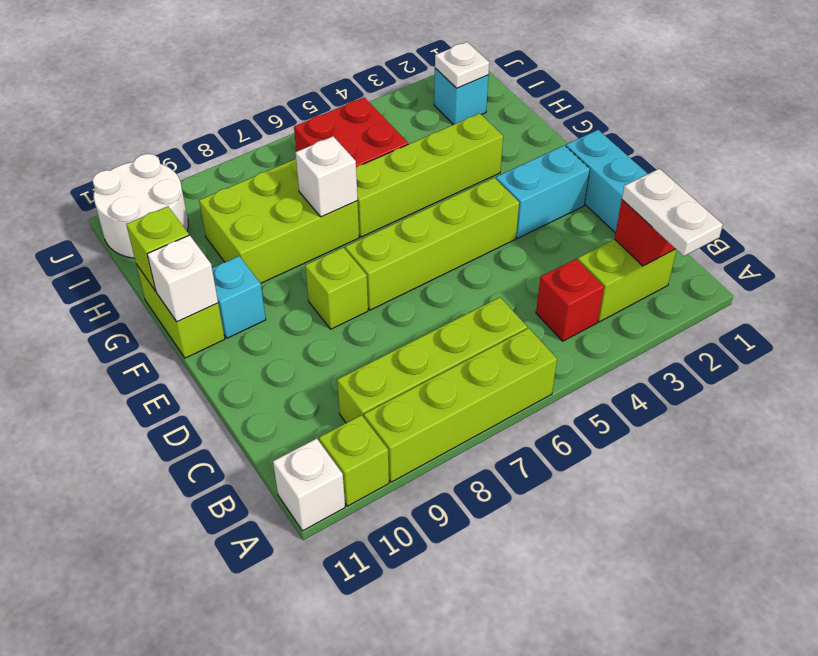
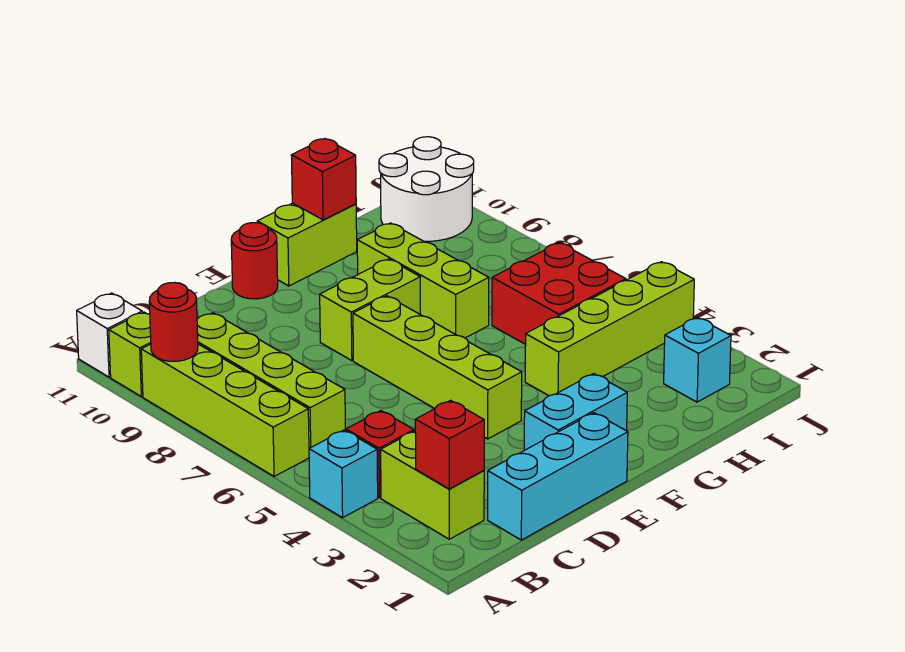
white 1x2 plate [622,169,723,256] -> none
none -> red 1x1 round brick [149,283,198,361]
cyan 1x2 brick [496,145,590,238] -> cyan 1x2 brick turned to [524,374,627,450]
lime 1x1 brick [305,247,368,329] -> lime 1x2 brick [320,259,420,361]
none -> red 1x1 round brick [231,223,278,299]
cyan 1x1 brick [212,256,266,338] -> cyan 1x1 brick moved to [309,430,378,518]
white 1x1 brick [147,235,218,322] -> none
lime 1x4 brick [356,113,503,237] -> lime 1x4 brick turned to [525,262,694,396]
lime 2x3 brick [199,159,359,283] -> lime 1x3 brick [357,223,489,338]
white 1x1 brick [296,136,358,217] -> none
lime 1x1 brick [126,206,189,291] -> red 1x1 brick [291,139,356,220]
white 1x1 plate [435,42,489,88] -> none

